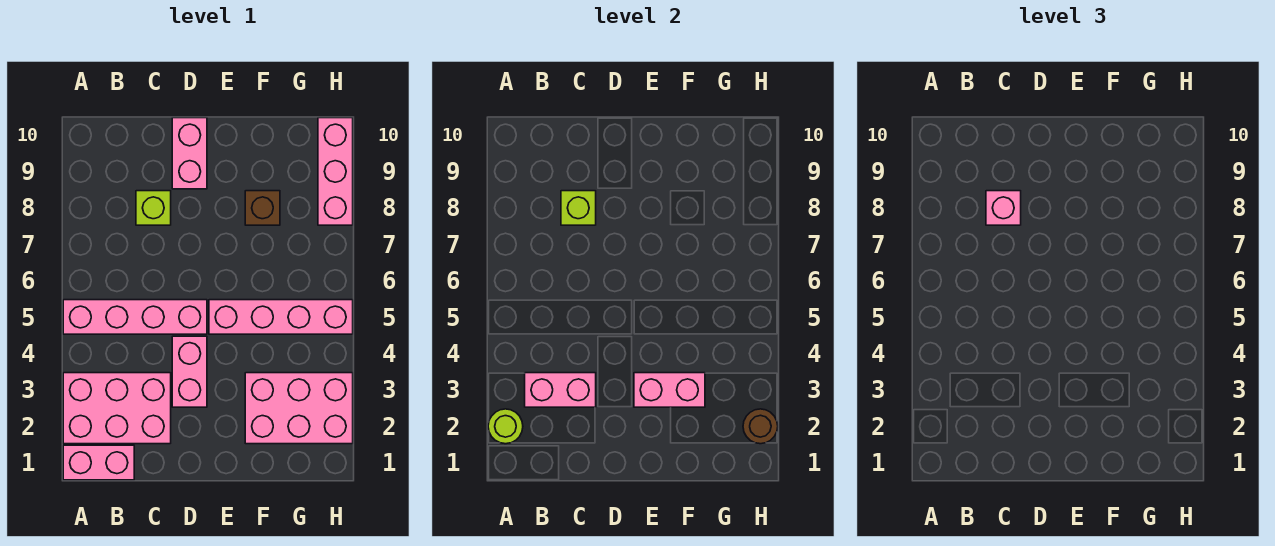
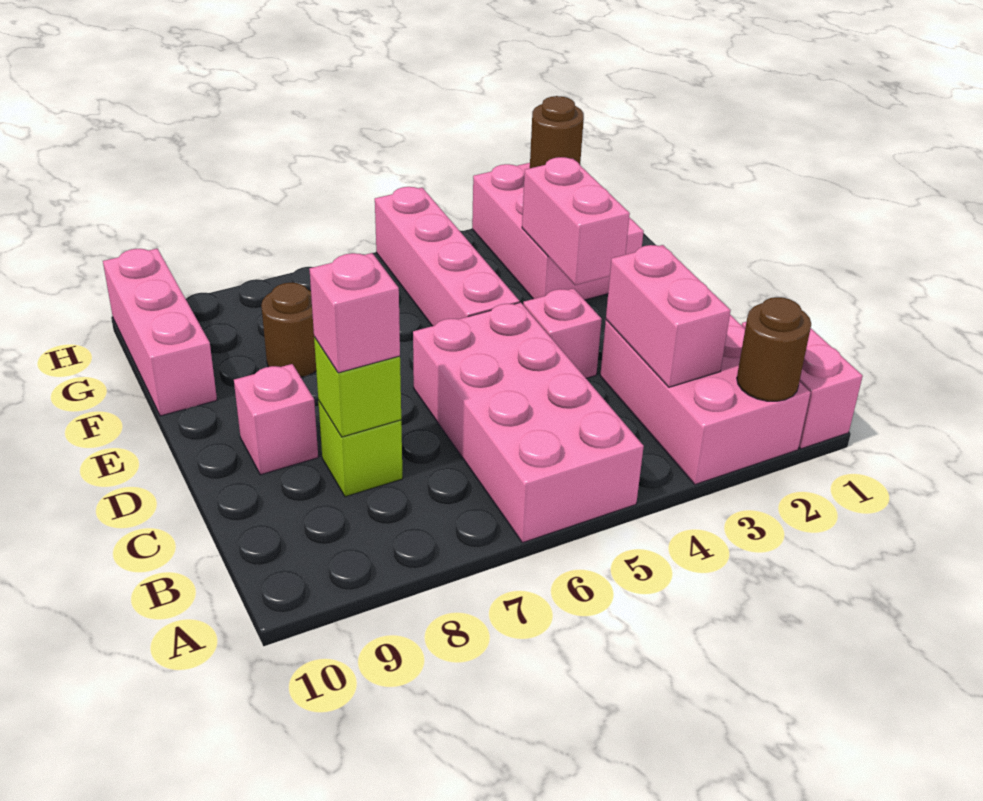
lime 1x1 round brick [488,409,523,444] -> brown 1x1 round brick [737,297,811,401]
pink 1x4 brick [63,300,207,334] -> pink 2x4 brick [413,302,644,543]
pink 1x2 brick [172,336,207,407] -> pink 1x1 brick [523,288,602,378]
pink 1x2 brick [172,118,207,189] -> pink 1x1 brick [234,364,318,475]
brown 1x1 brick [245,191,280,225] -> brown 1x1 round brick [261,283,316,377]
pink 1x3 brick [318,118,353,225] -> pink 1x3 brick turned to [103,249,217,416]

